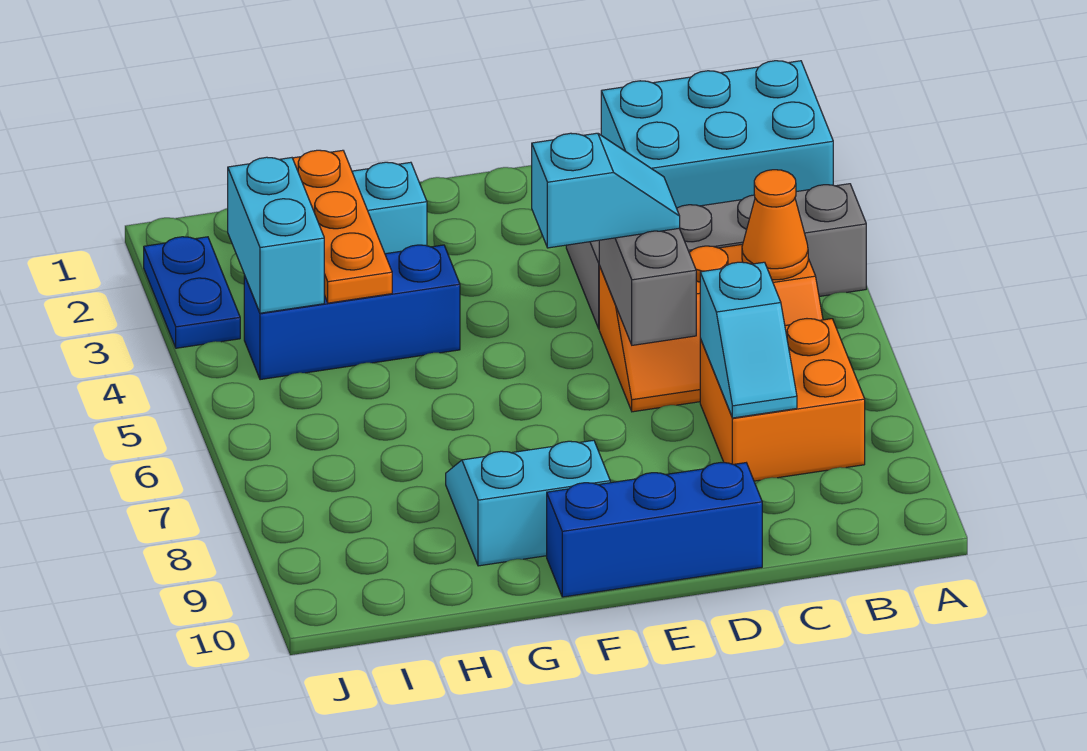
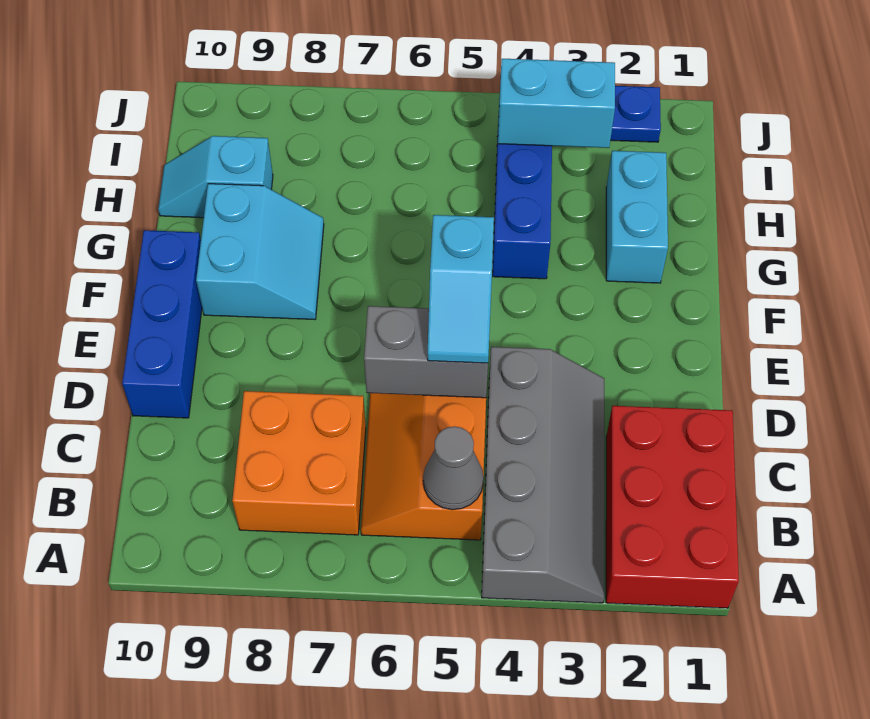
cyan 2x3 brick [601,61,833,208] -> red 2x3 brick [606,406,739,608]
orange 1x1 cone [742,170,808,280] -> grey 1x1 cone [423,426,484,510]
cyan 1x2 slope [700,262,797,418] -> cyan 1x2 slope moved to [158,136,273,218]
orange 1x3 plate [293,150,392,303] -> none

